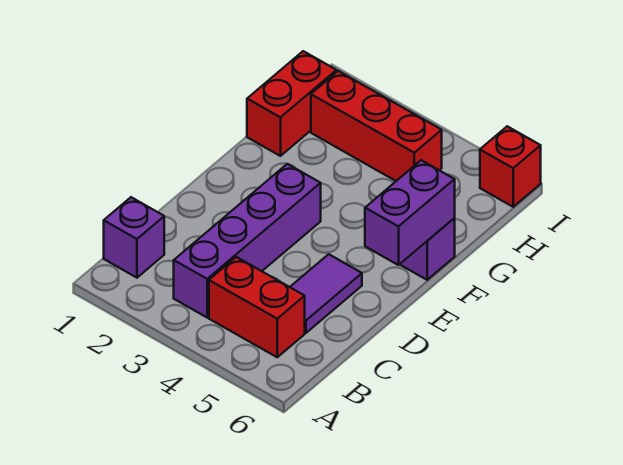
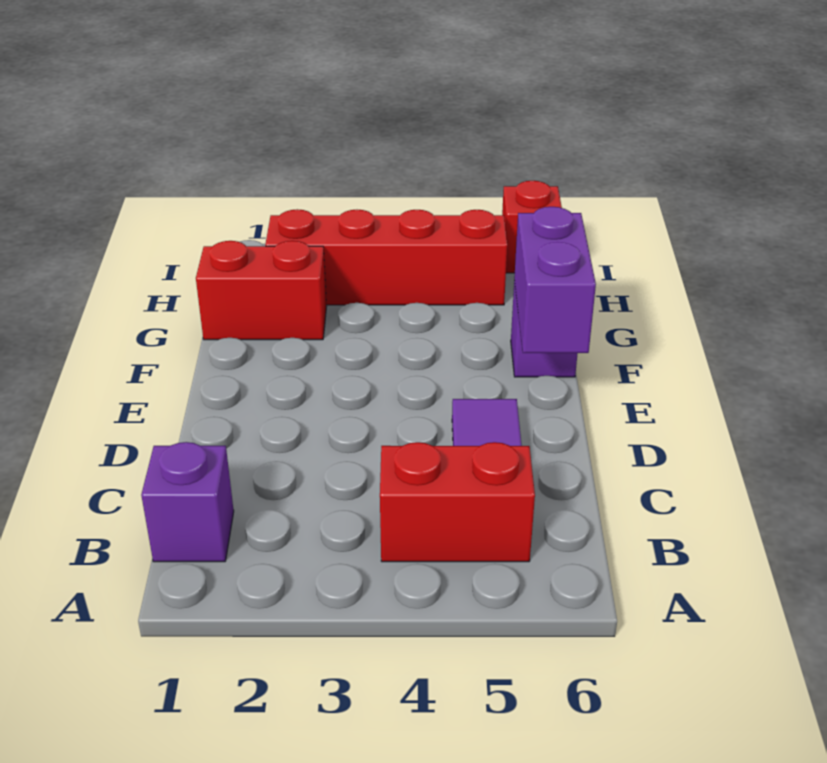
purple 1x4 brick [174,164,321,317] -> none
red 1x2 brick [247,51,337,156] -> red 1x2 brick turned to [196,241,327,340]
red 1x3 brick [311,71,442,181] -> red 1x4 brick [265,209,507,305]

